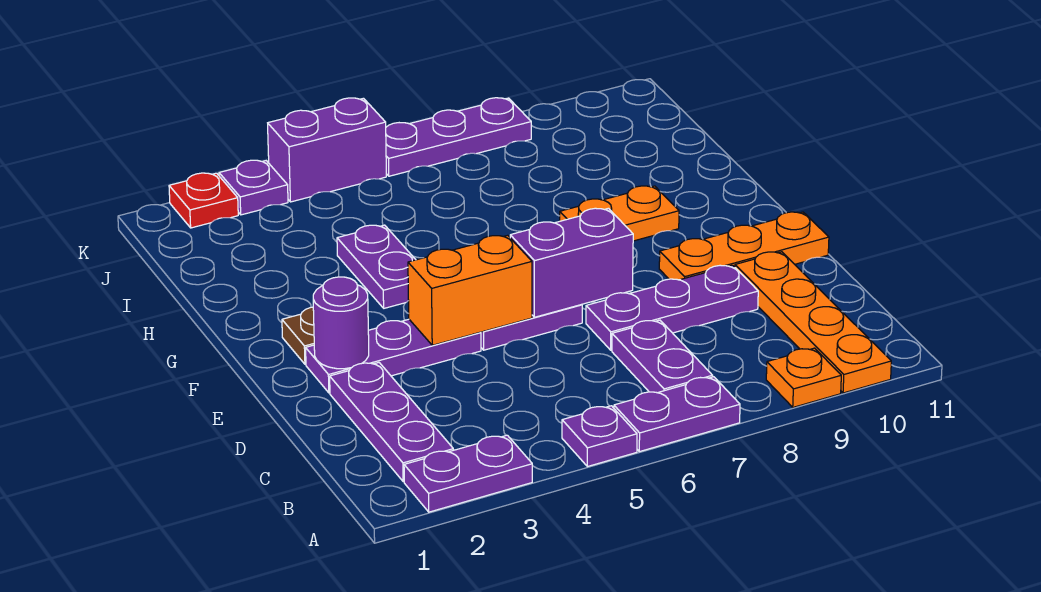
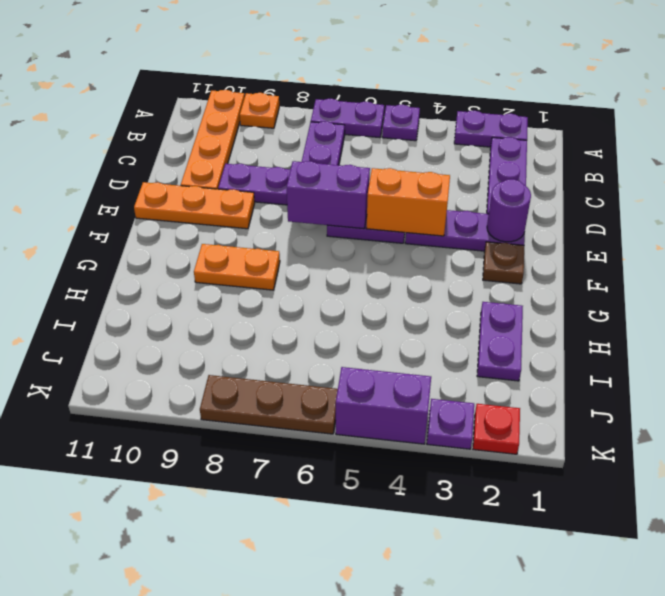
purple 1x2 plate [337,225,416,308] -> purple 1x2 plate moved to [477,302,523,381]
purple 1x3 plate [386,98,531,176] -> brown 1x3 plate [200,375,338,434]

